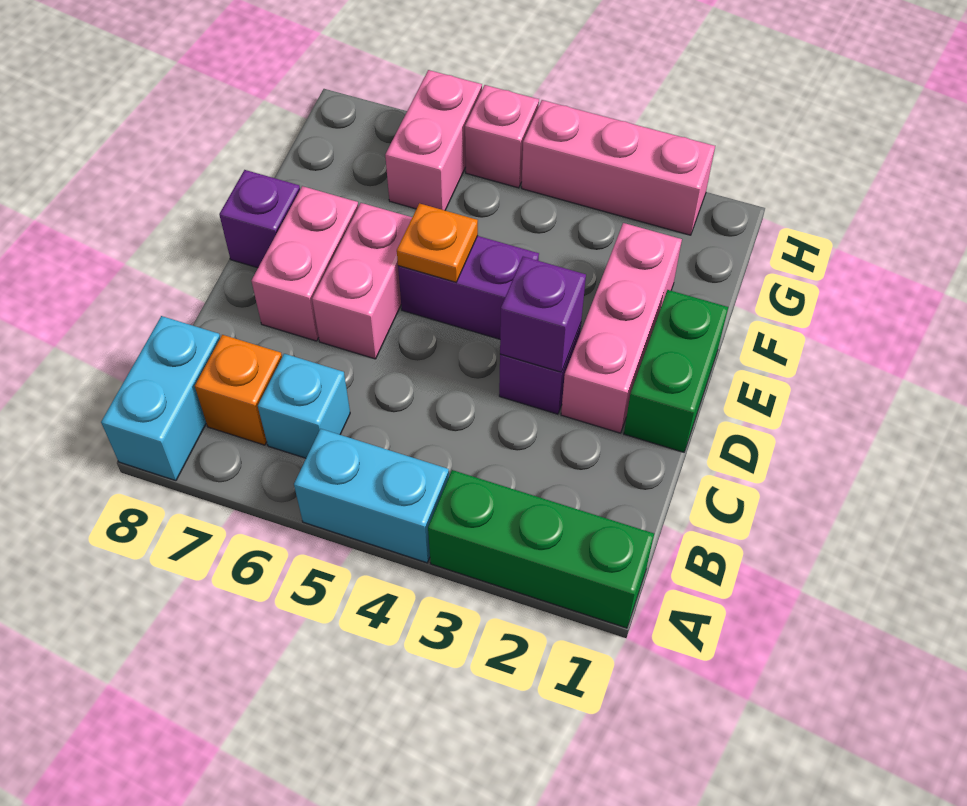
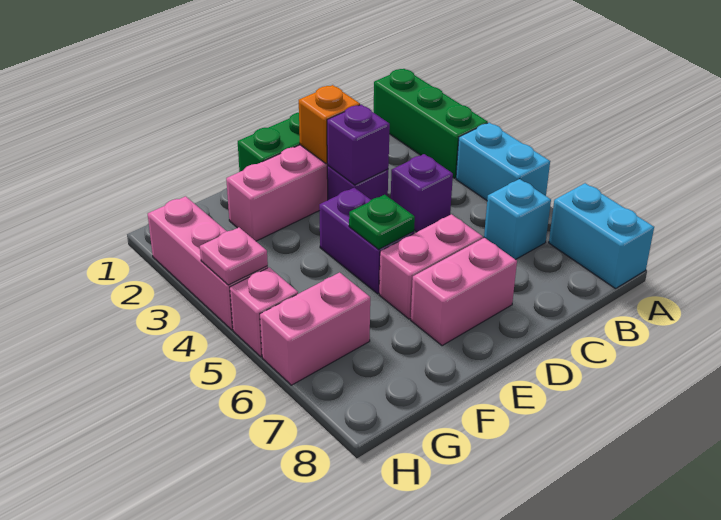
cyan 1x2 brick [101,316,220,481] -> cyan 1x2 brick turned to [549,183,654,289]
orange 1x1 brick [195,335,282,445] -> orange 1x1 brick moved to [299,85,360,164]
orange 1x1 plate [397,203,478,282] -> green 1x1 plate [349,195,415,249]
purple 1x1 brick [219,170,300,268] -> purple 1x1 brick moved to [391,154,453,232]
none -> pink 1x1 plate [200,227,268,285]

